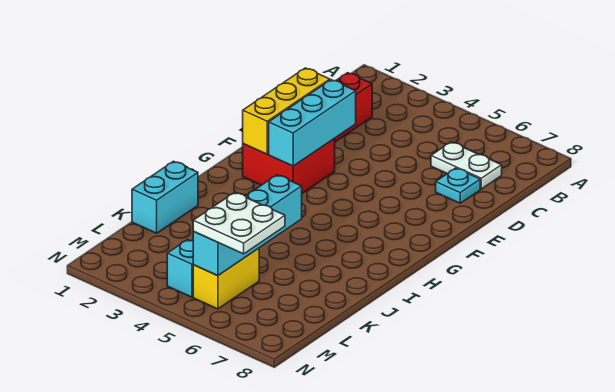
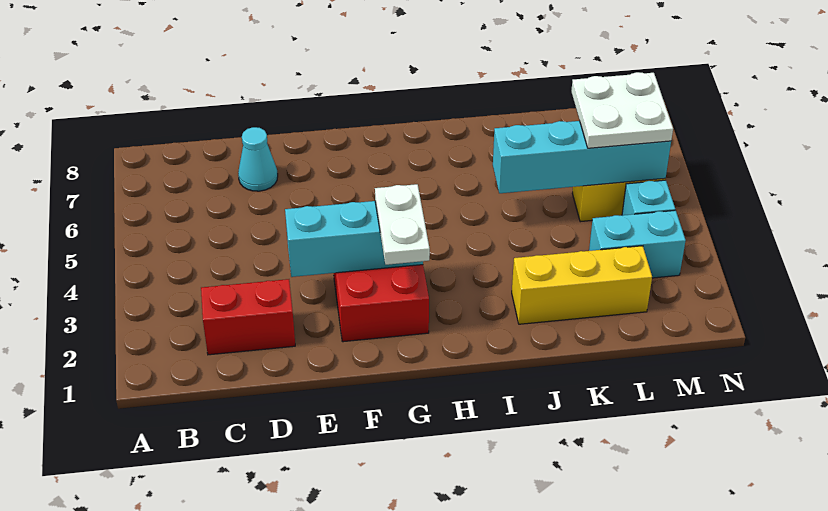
white 1x2 plate [431,142,502,189] -> white 1x2 plate moved to [375,184,430,265]
cyan 1x1 plate [436,168,480,203] -> cyan 1x1 cone [238,127,278,191]
yellow 1x3 brick [243,68,330,154] -> yellow 1x3 brick moved to [512,246,652,324]
cyan 1x2 brick [132,161,198,233] -> cyan 1x2 brick moved to [589,210,686,278]

